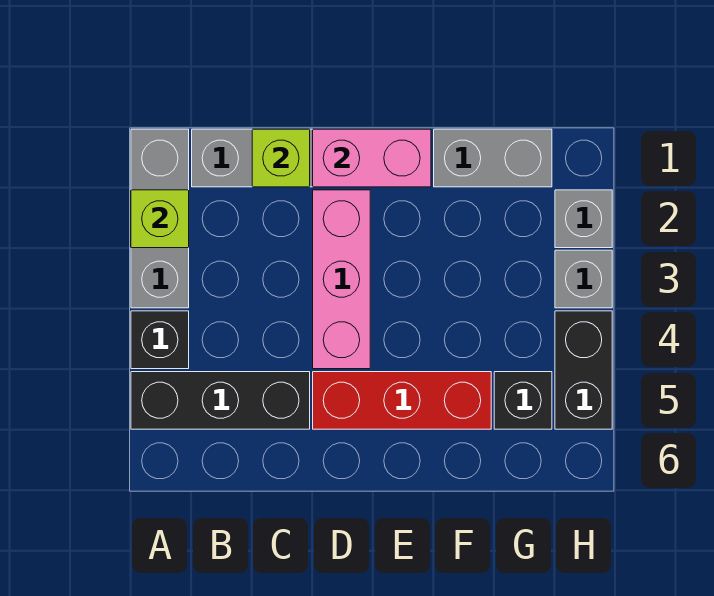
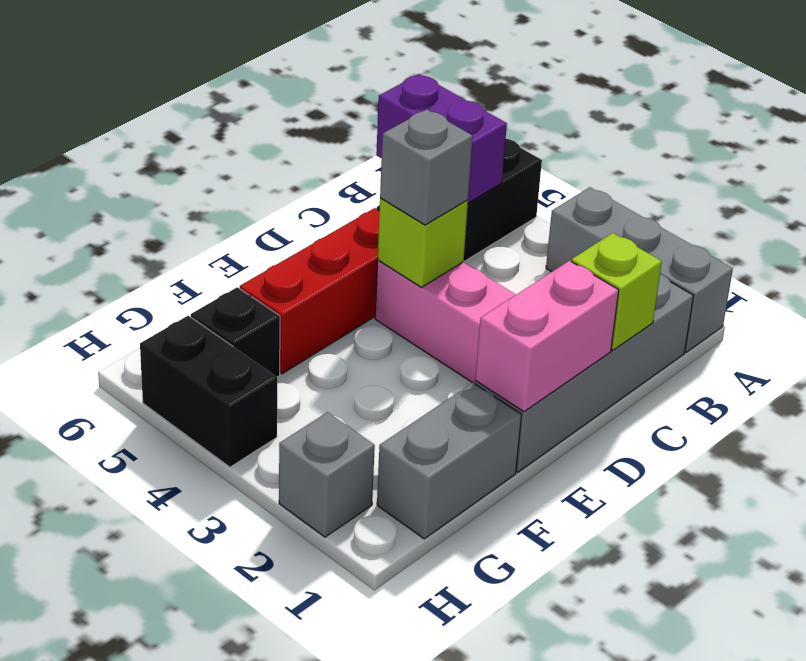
lime 1x1 brick [131,190,189,248] -> lime 1x1 brick moved to [378,198,468,287]
black 1x1 brick [131,311,189,369] -> none
none -> purple 1x2 brick [376,74,507,203]
grey 1x1 brick [555,250,612,308] -> grey 1x1 brick moved to [380,109,473,225]

